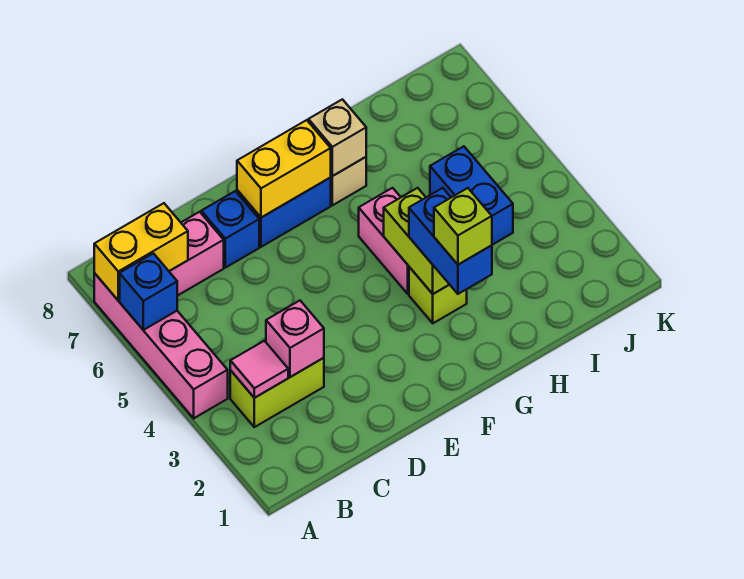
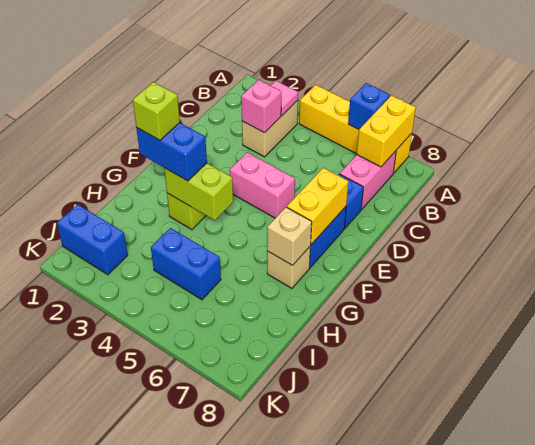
pink 1x4 brick [94,273,228,418] -> yellow 1x4 brick [299,85,412,173]
lime 1x2 brick [230,358,324,427] -> tan 1x2 brick [242,100,298,157]
pink 1x2 brick [359,188,409,294] -> pink 1x2 brick moved to [230,152,295,218]
none -> blue 1x2 brick [57,204,128,275]

